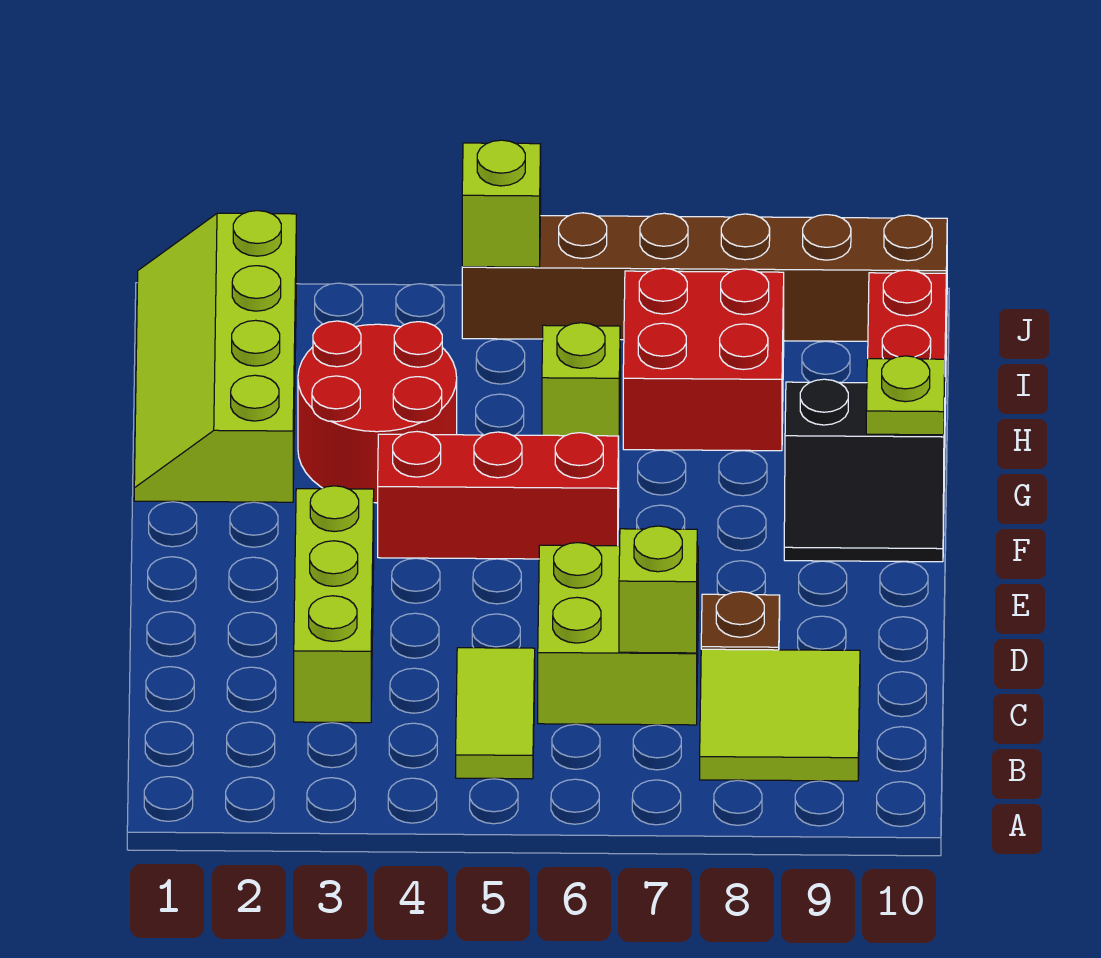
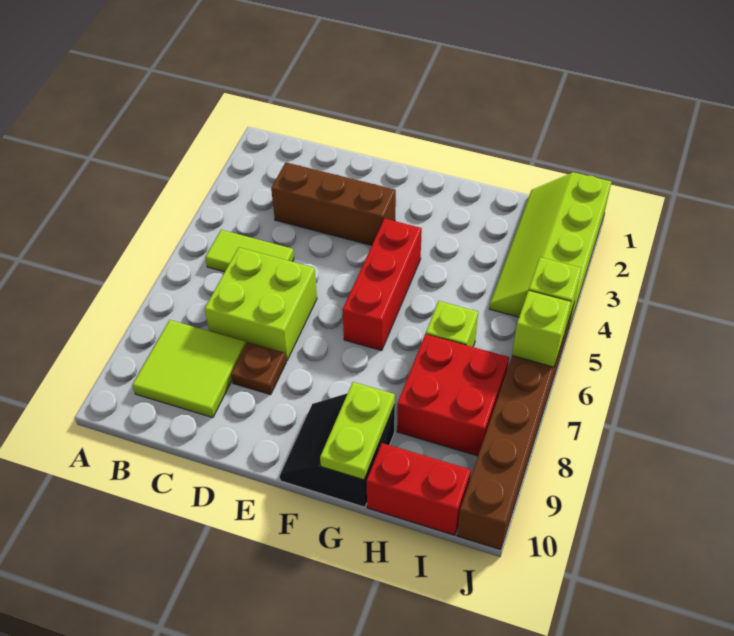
lime 1x3 brick [294,486,374,723] -> brown 1x3 brick [271,162,396,245]
lime 1x1 brick [619,526,697,653] -> lime 1x1 brick moved to [512,290,571,367]
lime 2x4 slope [134,211,296,502] -> lime 2x4 slope turned to [489,172,611,327]
red 2x2 round brick [298,321,457,503] -> none
lime 1x1 plate [866,356,945,435] -> lime 1x2 plate [320,382,395,480]

